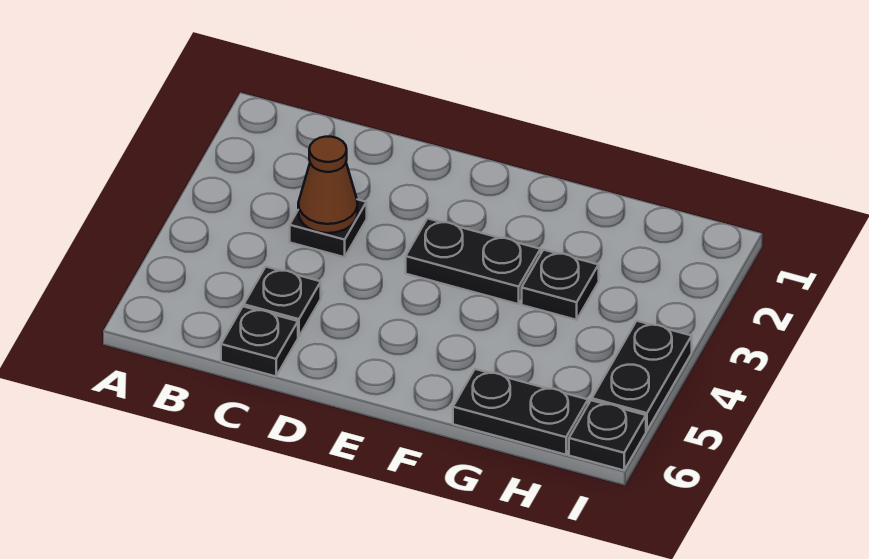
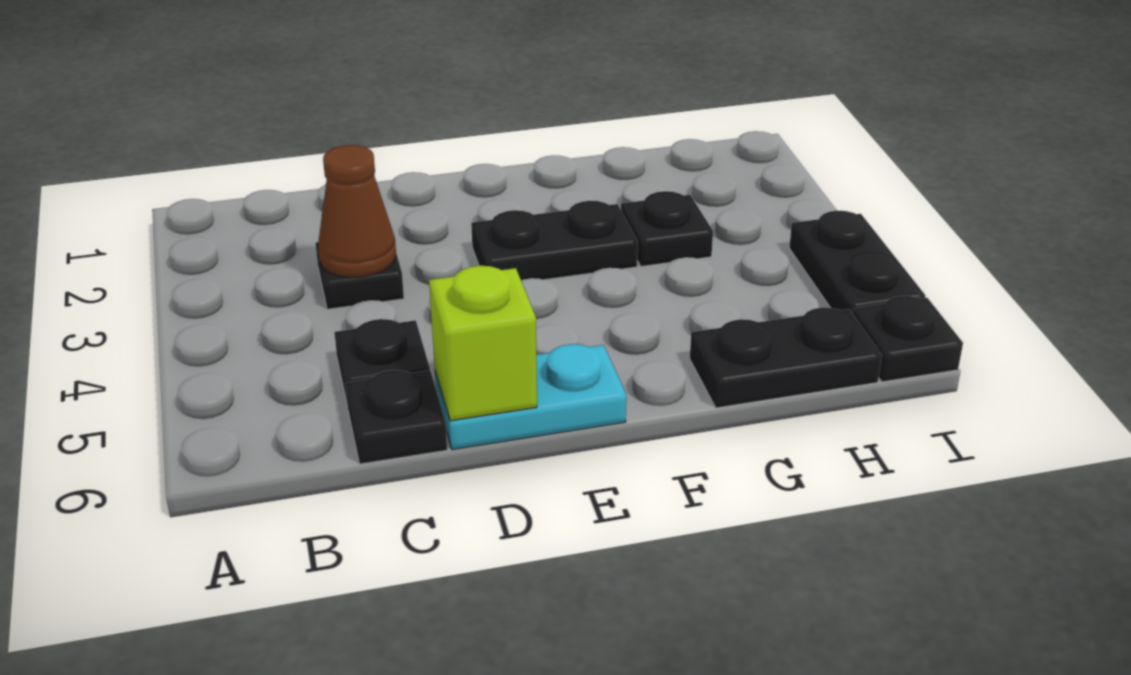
none -> cyan 1x2 plate [435,344,626,450]
none -> lime 1x1 brick [429,266,537,421]

